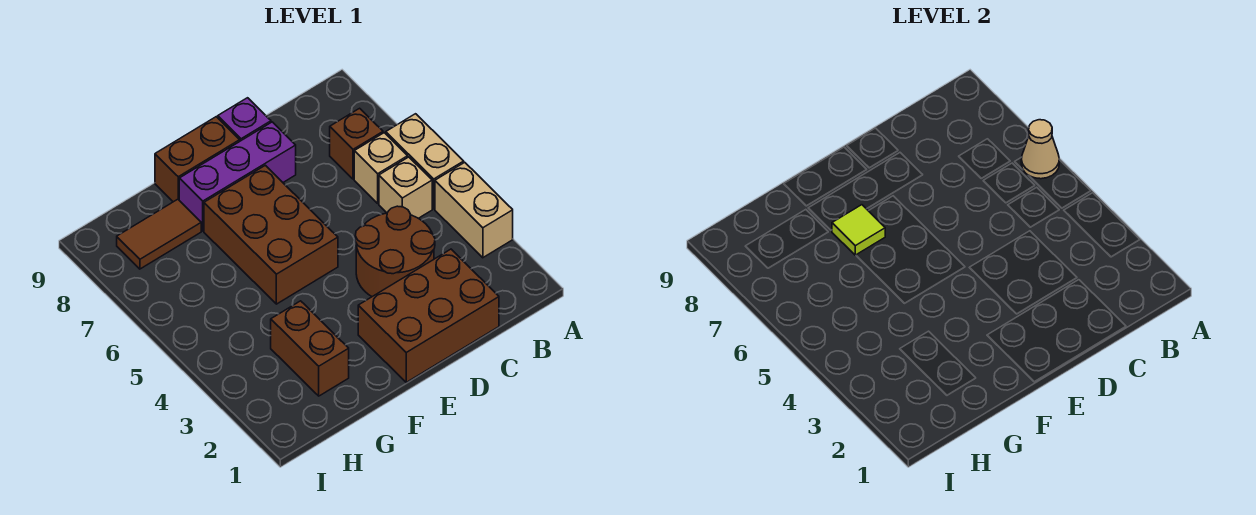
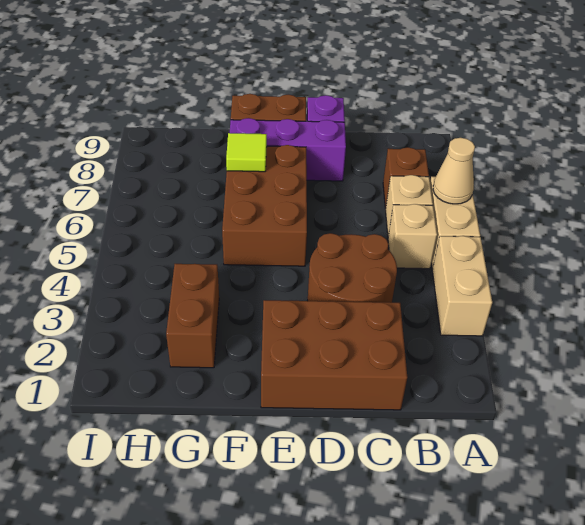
brown 1x2 tile [117,199,201,269] -> none

